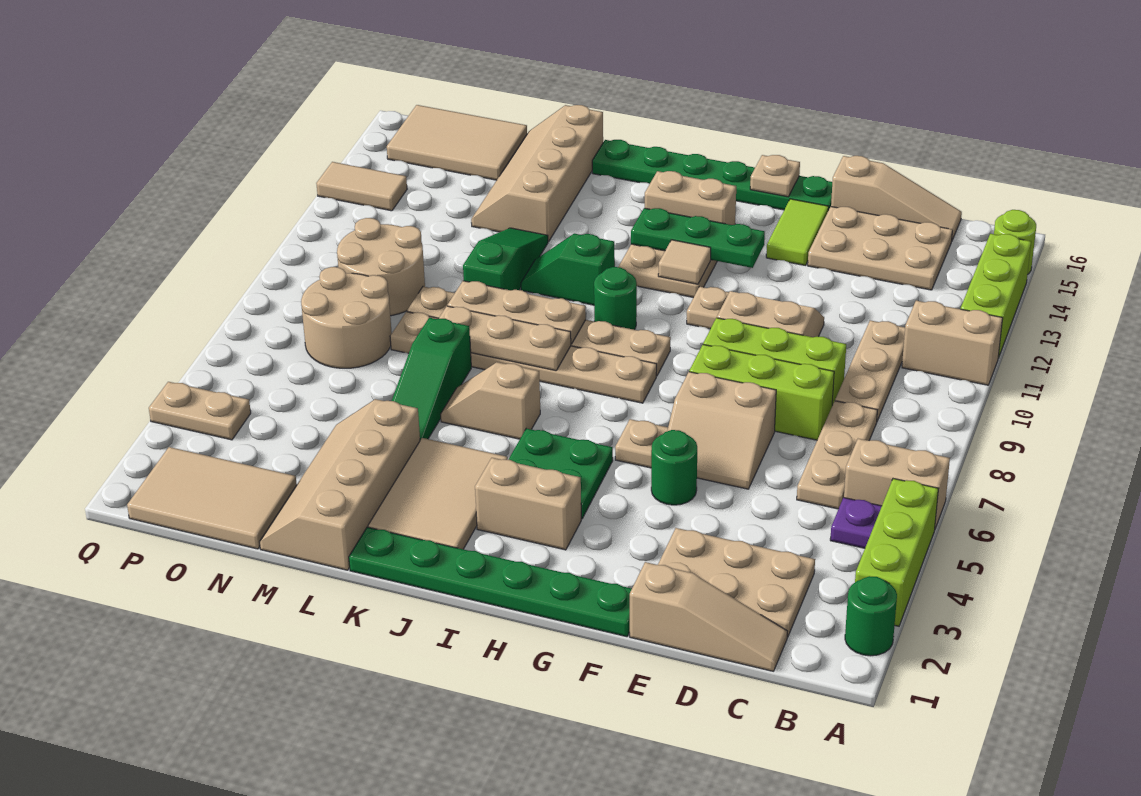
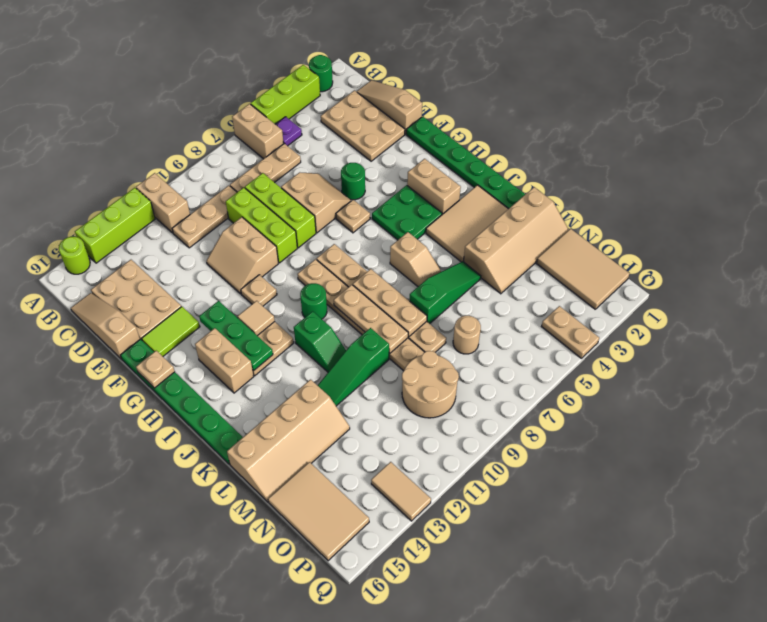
tan 2x2 round brick [301,267,392,368] -> tan 1x1 round brick [453,316,481,354]

